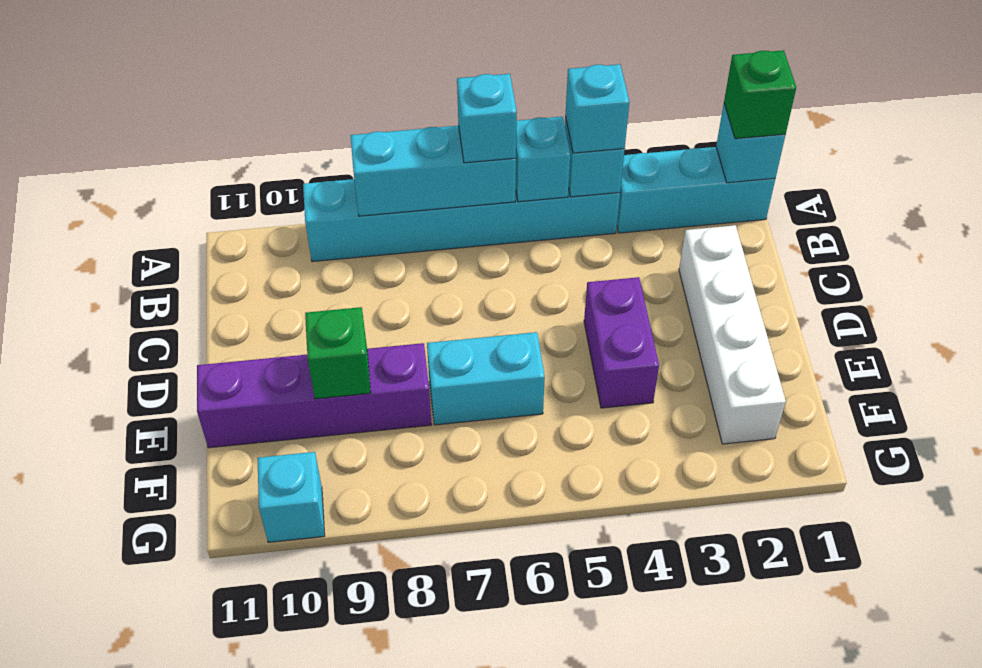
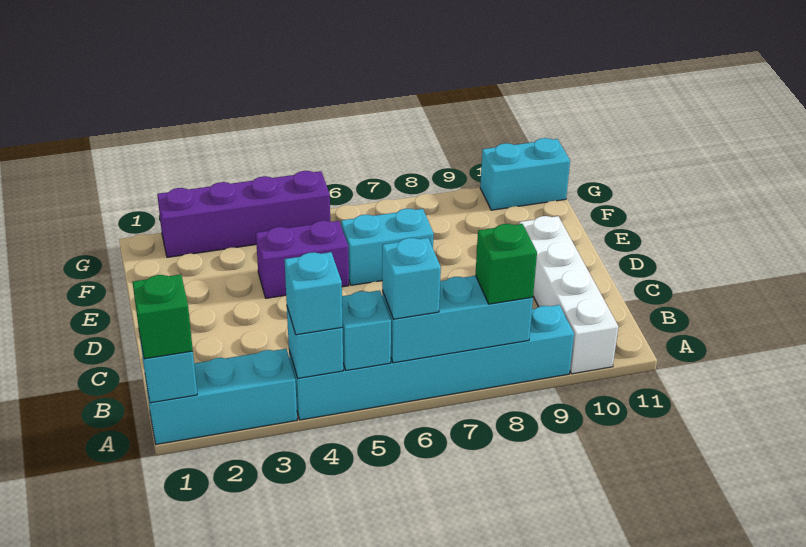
white 1x4 brick [679,225,786,444] -> white 1x4 brick moved to [519,216,618,374]
purple 1x2 brick [584,277,659,408] -> purple 1x2 brick turned to [256,221,349,298]
purple 1x4 brick [197,343,432,448] -> purple 1x4 brick moved to [157,171,330,257]
green 1x1 brick [305,307,371,399] -> green 1x1 brick moved to [475,224,537,304]
cyan 1x1 brick [258,452,325,542] -> cyan 1x2 brick [480,138,570,210]

